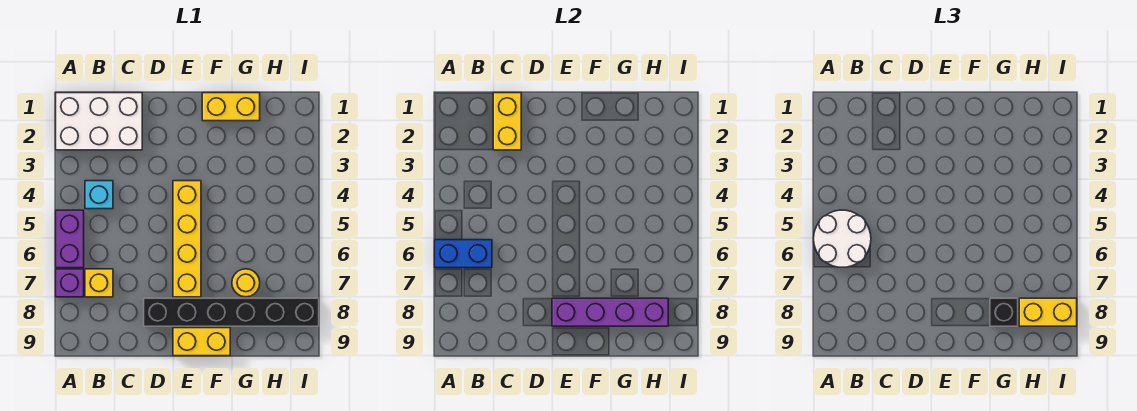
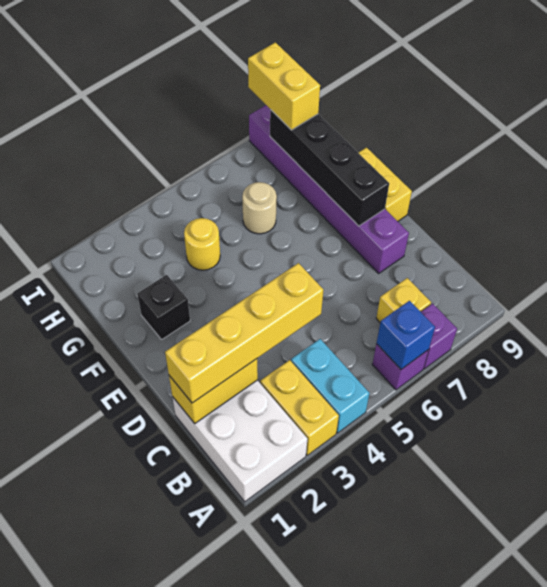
purple 1x2 brick [56,210,84,268] -> purple 1x1 brick [372,344,428,390]
white 2x2 round brick [814,210,871,267] -> none
blue 1x2 brick [435,240,492,268] -> blue 1x1 brick [376,301,435,369]
cyan 1x1 brick [85,181,113,209] -> cyan 1x2 brick [291,339,369,433]
black 1x6 brick [144,298,319,326] -> purple 1x6 brick [249,105,409,273]
yellow 1x4 brick [173,181,201,297] -> yellow 1x4 brick moved to [165,263,323,403]
purple 1x4 brick [552,298,668,326] -> black 1x4 brick [270,110,389,226]
yellow 1x2 brick [202,93,260,121] -> yellow 1x2 brick moved to [260,360,339,455]
none -> tan 1x1 round brick [242,182,277,234]
yellow 1x1 round brick [232,269,260,297] -> yellow 1x1 round brick moved to [184,218,220,270]
black 1x1 brick [990,298,1018,326] -> black 1x1 brick moved to [137,275,190,339]

